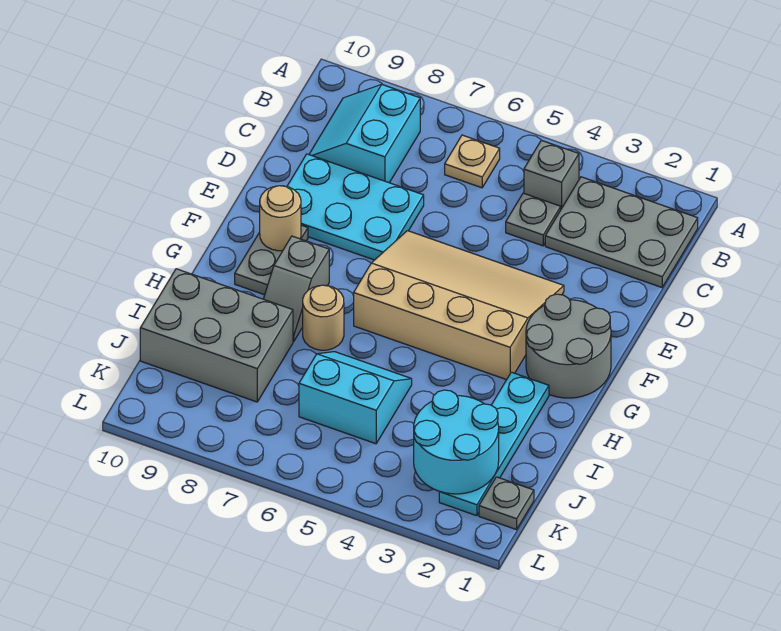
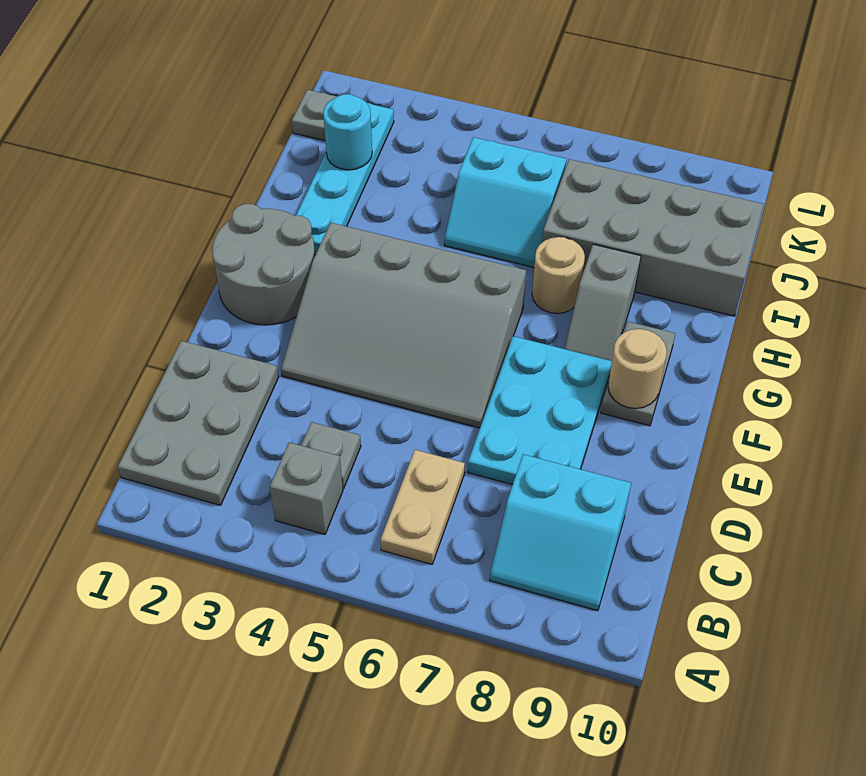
grey 2x3 plate [545,177,698,287] -> grey 2x3 plate turned to [118,341,279,505]
tan 1x1 plate [445,135,500,188] -> tan 1x2 plate [381,450,465,564]
cyan 2x2 slope [309,85,420,183] -> cyan 2x2 slope turned to [490,454,631,611]
cyan 2x3 plate [287,154,424,260] -> cyan 2x3 plate turned to [468,336,612,485]
tan 3x4 slope [354,231,564,380] -> grey 3x4 slope [281,223,526,428]
grey 1x2 slope [264,236,329,341] -> grey 1x2 slope turned to [564,244,641,361]
grey 2x3 brick [140,269,293,402] -> grey 2x4 brick [542,159,764,316]
cyan 2x2 round brick [414,390,499,494] -> cyan 1x1 round brick [323,94,372,170]

